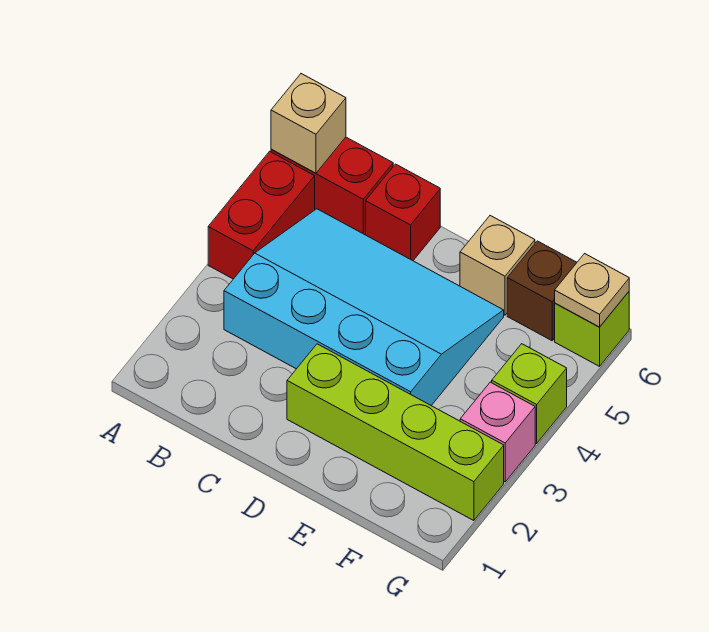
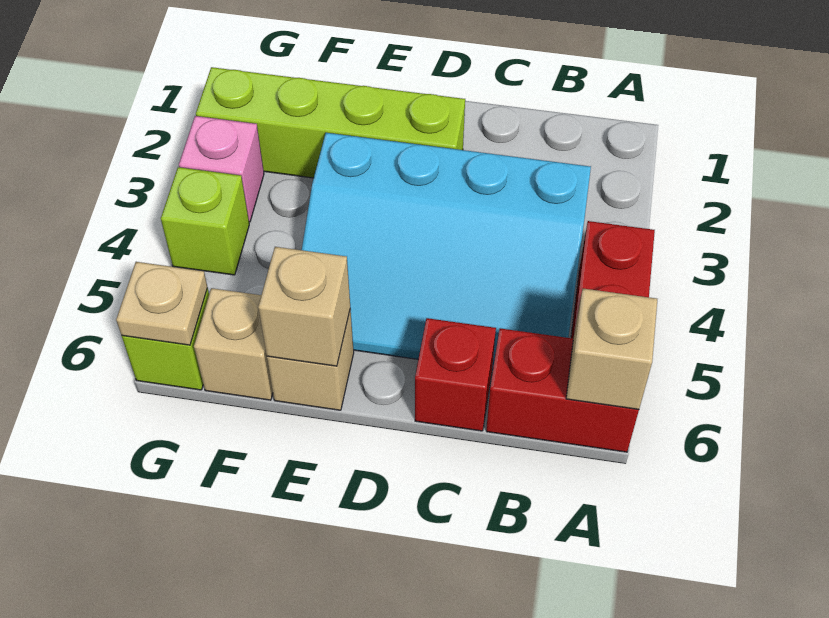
none -> tan 1x1 brick [258,247,350,366]
brown 1x1 brick [507,241,577,341] -> tan 1x1 brick [194,288,273,400]

